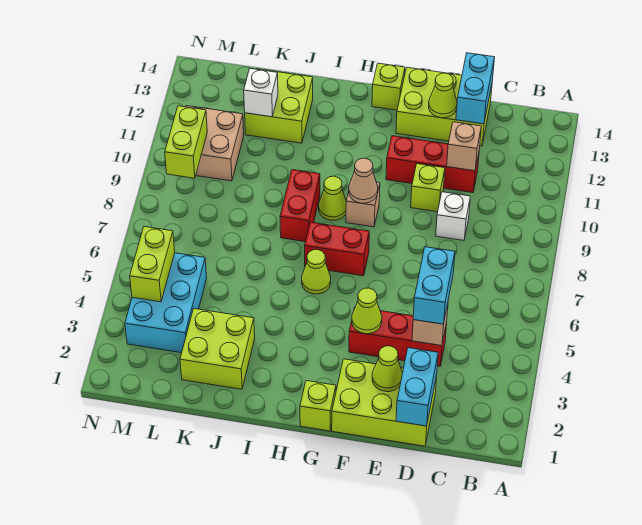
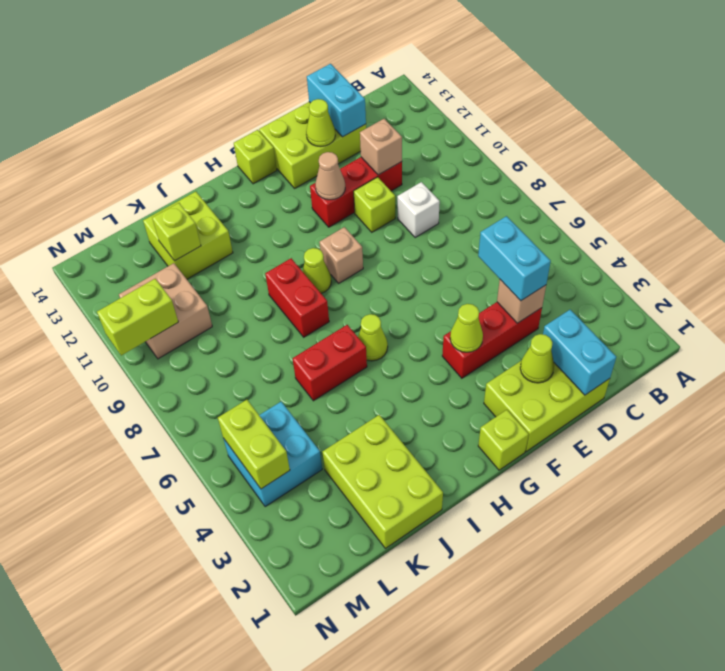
red 1x2 brick [305,222,369,276] -> red 1x2 brick moved to [293,325,367,401]
tan 1x1 cone [349,158,378,203] -> tan 1x1 cone moved to [315,152,345,200]
lime 2x2 brick [180,309,255,389] -> lime 2x3 brick [322,415,443,548]
white 1x1 brick [244,69,278,117] -> lime 1x1 brick [152,203,201,261]
cyan 2x3 brick [125,253,207,353] -> cyan 2x2 brick [223,402,322,507]
lime 1x2 brick [165,106,207,178] -> lime 1x2 brick turned to [97,279,178,356]

